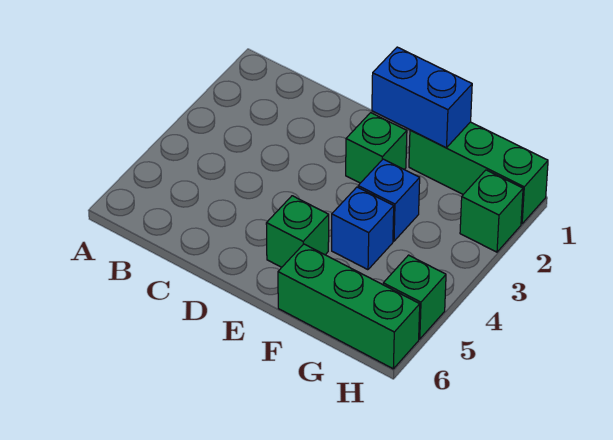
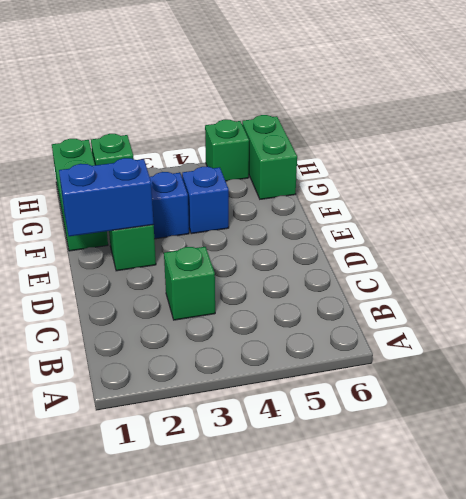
blue 1x2 brick [372,47,472,148] -> blue 1x2 brick turned to [59,158,154,236]
green 1x1 brick [266,196,329,267] -> green 1x1 brick moved to [164,247,215,320]
green 1x3 brick [278,244,420,369] -> green 1x2 brick [242,115,297,199]

